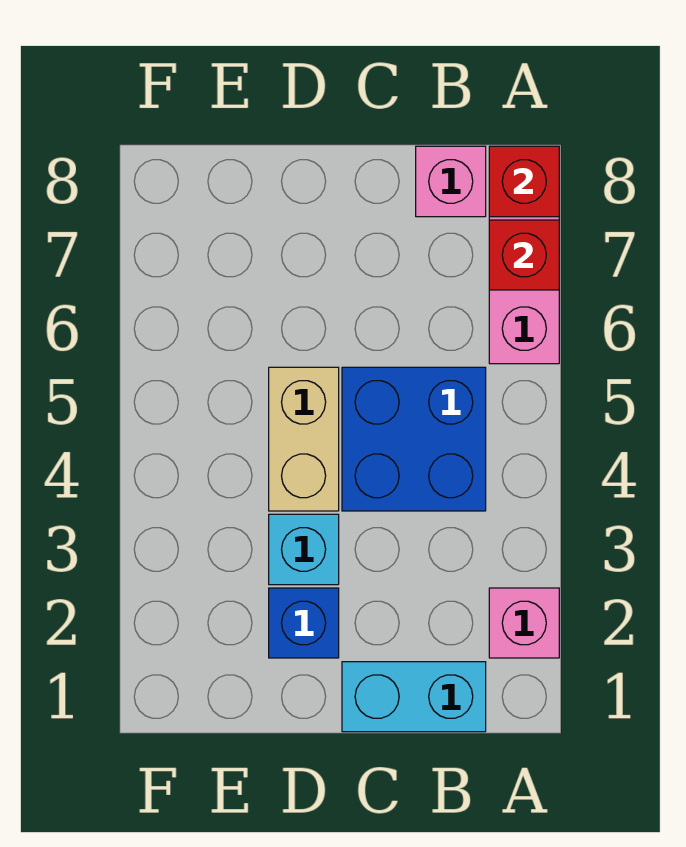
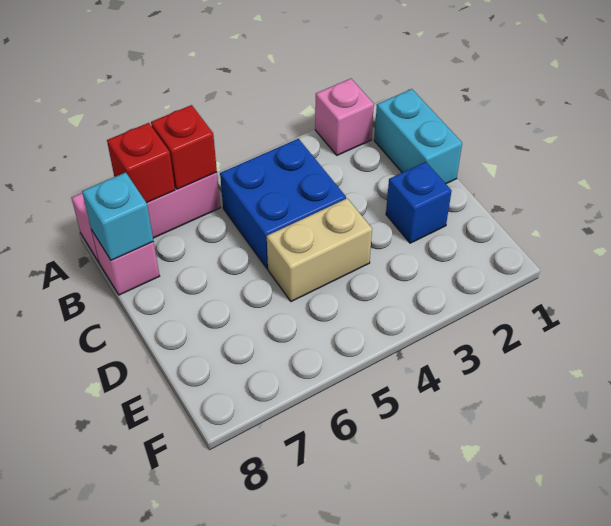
red 1x1 brick [489,146,559,217] -> red 1x1 brick moved to [151,105,217,189]
cyan 1x1 brick [269,514,339,585] -> cyan 1x1 brick moved to [82,173,153,260]

